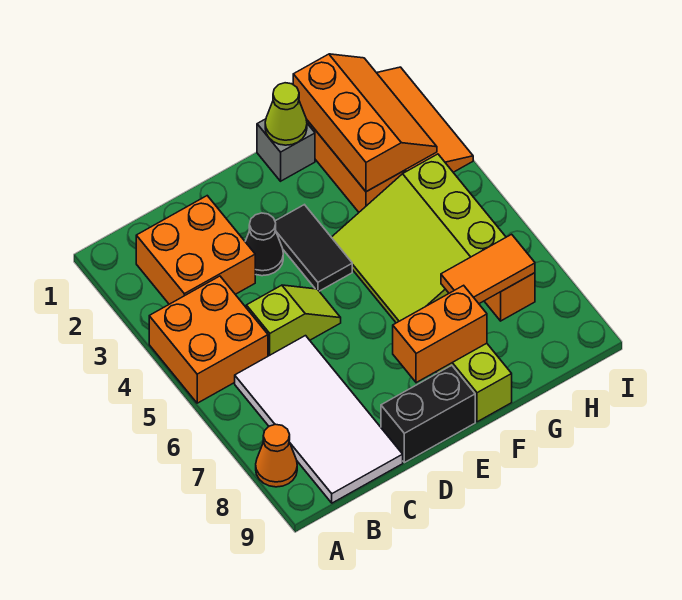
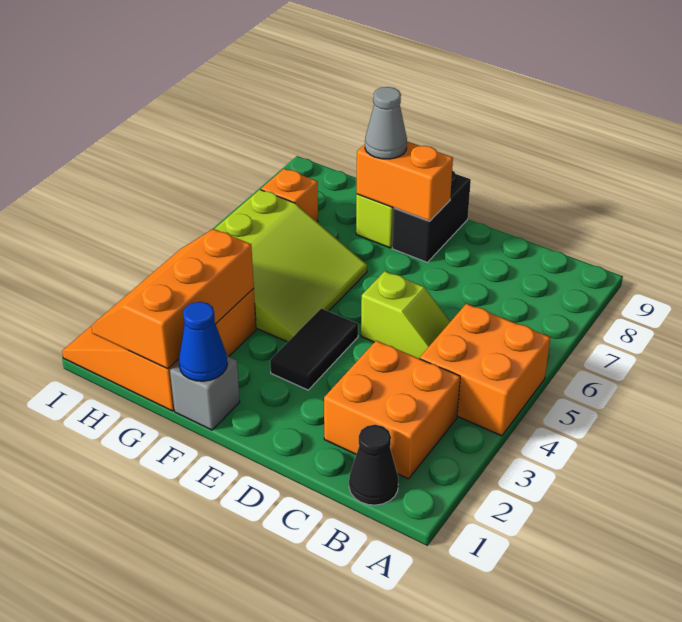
orange 1x1 cone [256,424,297,487] -> none
white 2x4 tile [235,336,403,503] -> none
lime 1x2 slope [246,285,341,356] -> lime 1x2 slope turned to [361,271,450,359]
black 1x1 cone [245,213,283,276] -> black 1x1 cone moved to [349,425,398,505]
black 1x2 brick [381,365,475,463] -> black 1x2 brick turned to [392,171,471,262]
lime 1x1 cone [265,83,307,145] -> blue 1x1 cone [179,302,227,381]
none -> grey 1x1 cone [365,87,407,159]
orange 1x2 tile [441,234,535,304] -> none

